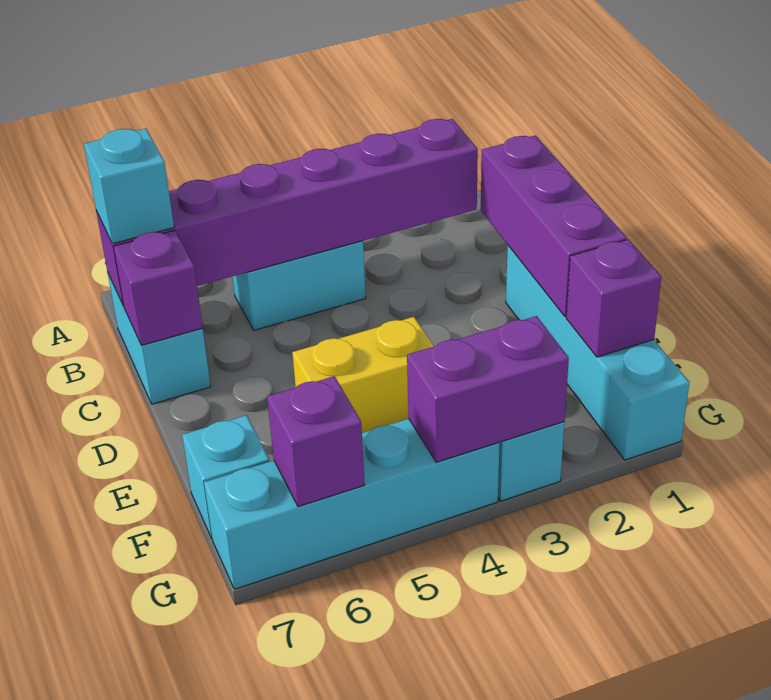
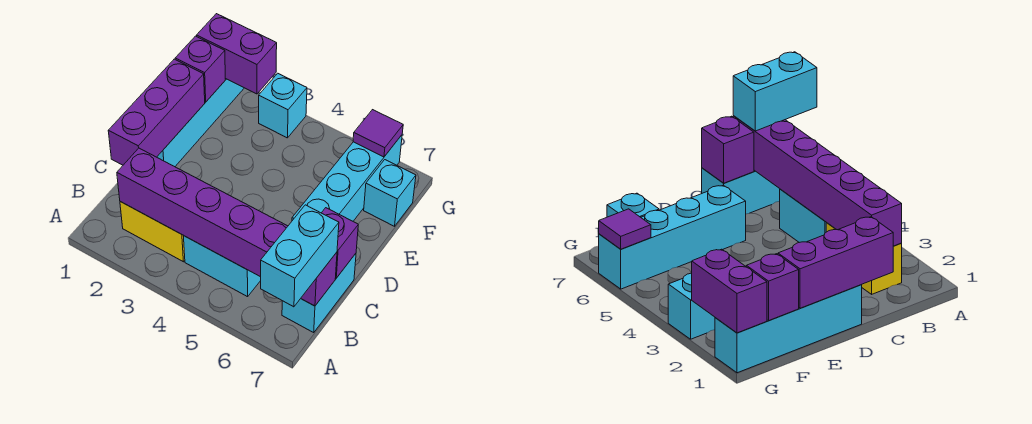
cyan 1x1 brick [84,129,174,244] -> cyan 1x2 brick [261,205,339,307]
yellow 1x2 brick [292,317,434,433] -> yellow 1x2 brick moved to [120,202,185,262]
purple 1x2 brick [407,316,569,462] -> purple 1x2 brick moved to [197,14,277,94]
cyan 1x4 brick [204,419,500,589] -> cyan 1x4 brick turned to [292,135,402,221]
purple 1x1 brick [267,376,365,507] -> purple 1x1 tile [353,110,403,157]

